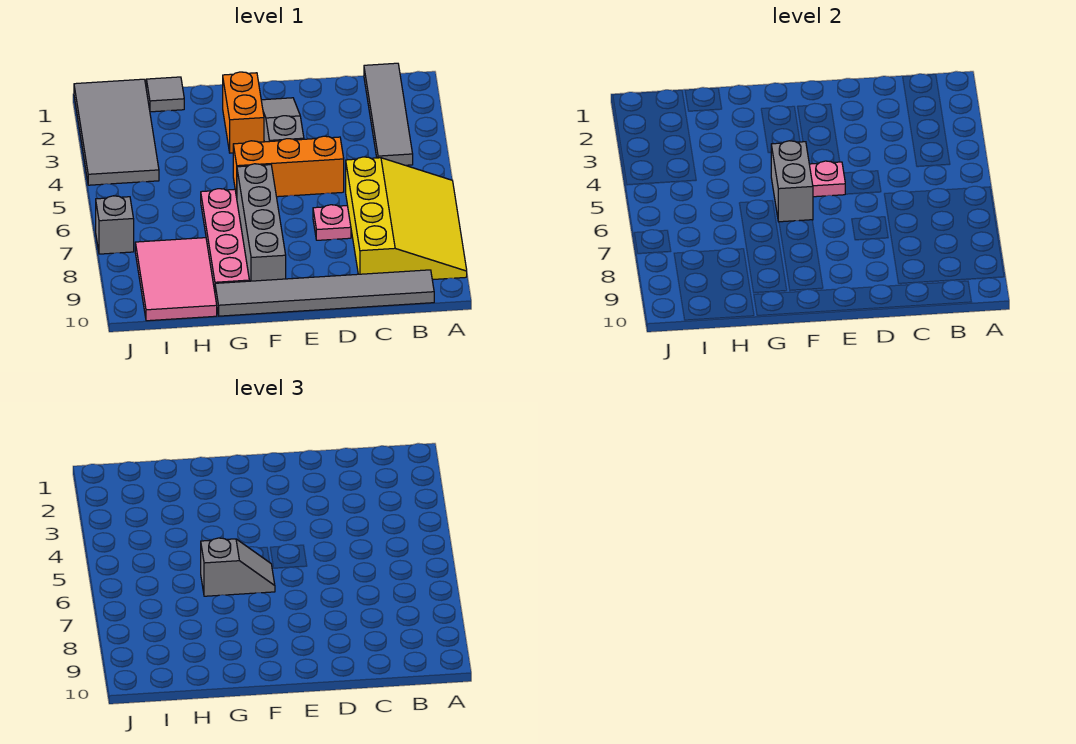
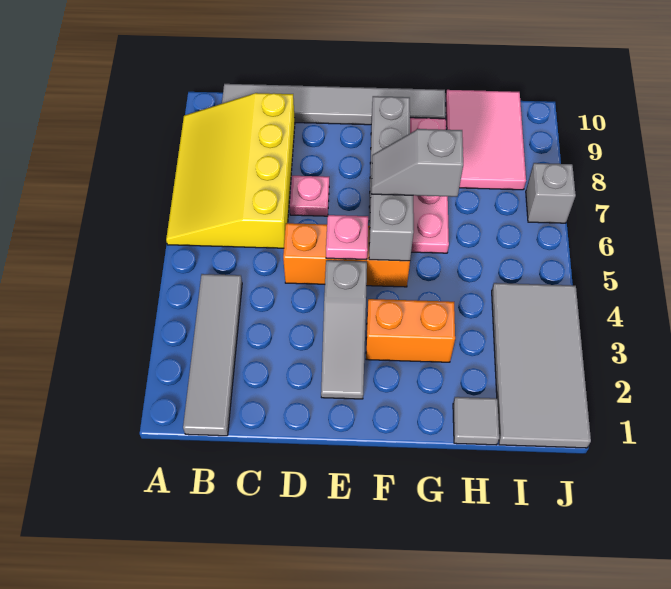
orange 1x2 brick [223,72,264,153] -> orange 1x2 brick turned to [366,299,455,362]

